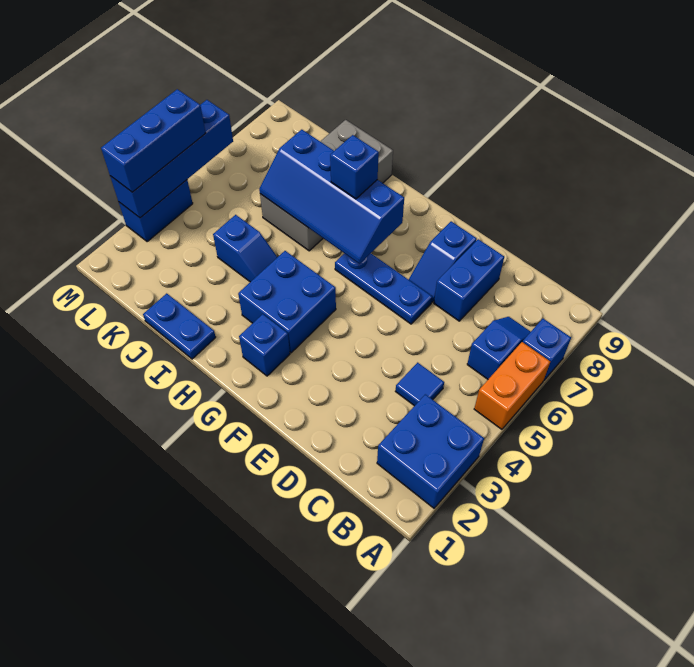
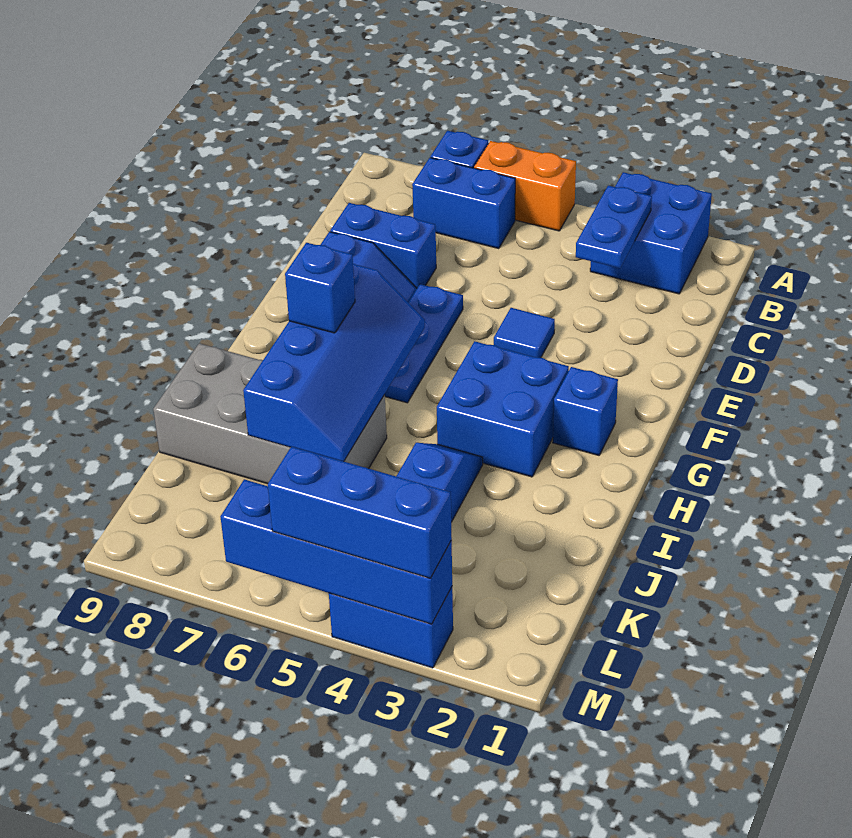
blue 1x2 slope [467,317,531,379] -> blue 1x2 brick [412,158,515,249]
blue 1x1 tile [395,363,444,406] -> blue 1x1 tile moved to [494,308,555,358]
blue 1x2 plate [143,293,216,359] -> blue 1x2 plate moved to [576,186,652,268]

